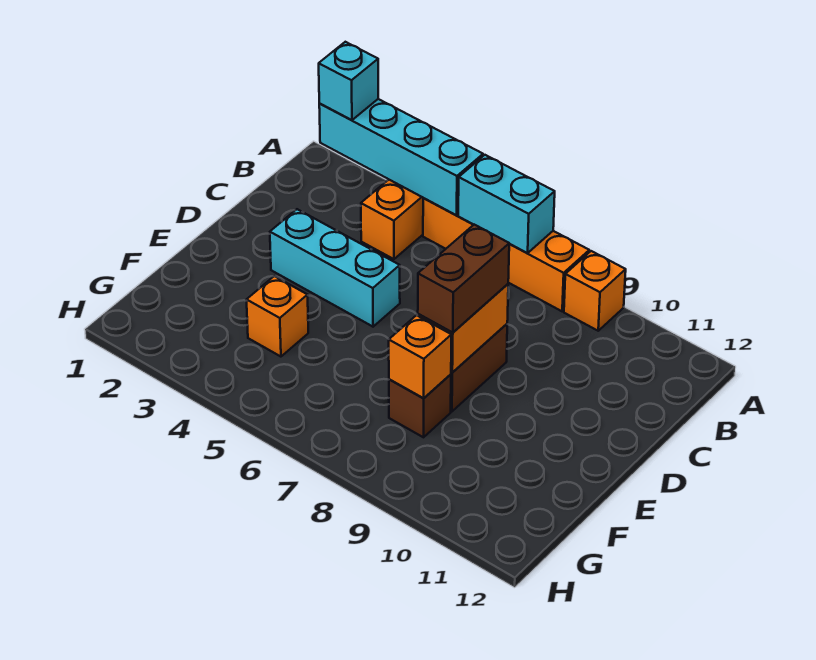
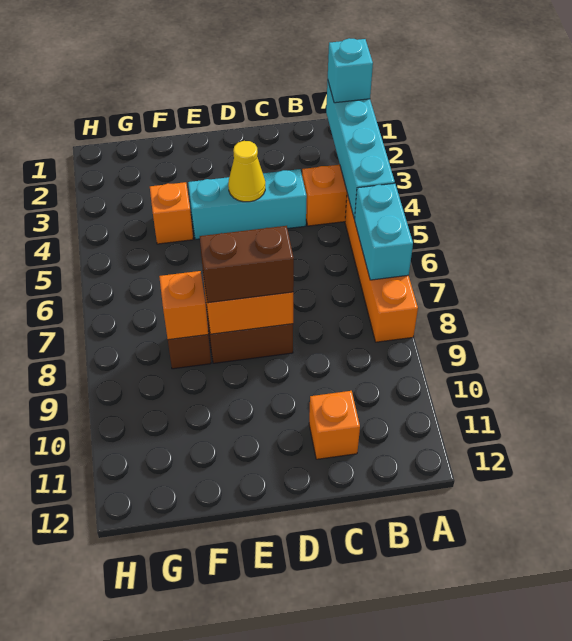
orange 1x1 brick [564,251,626,331] -> orange 1x1 brick moved to [309,391,360,459]
cyan 1x3 brick [270,209,400,327] -> cyan 1x3 brick turned to [188,169,307,239]
none -> yellow 1x1 cone [228,141,265,202]

